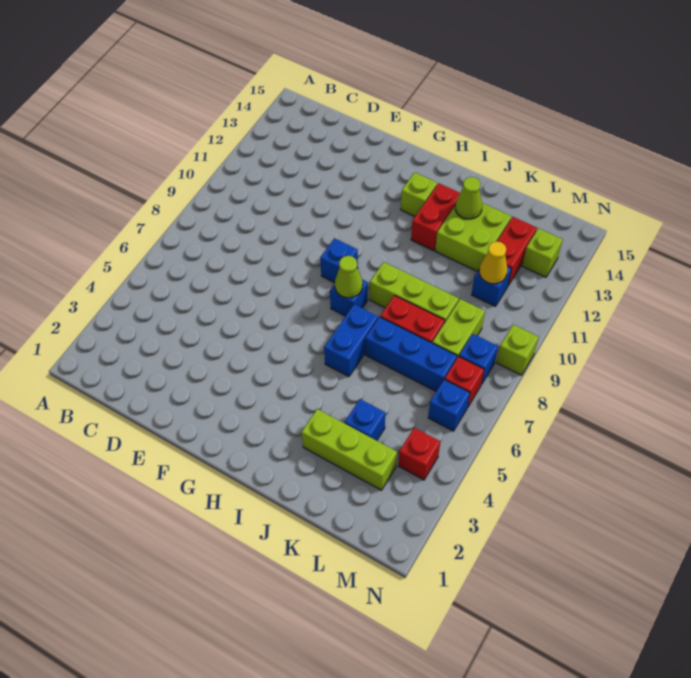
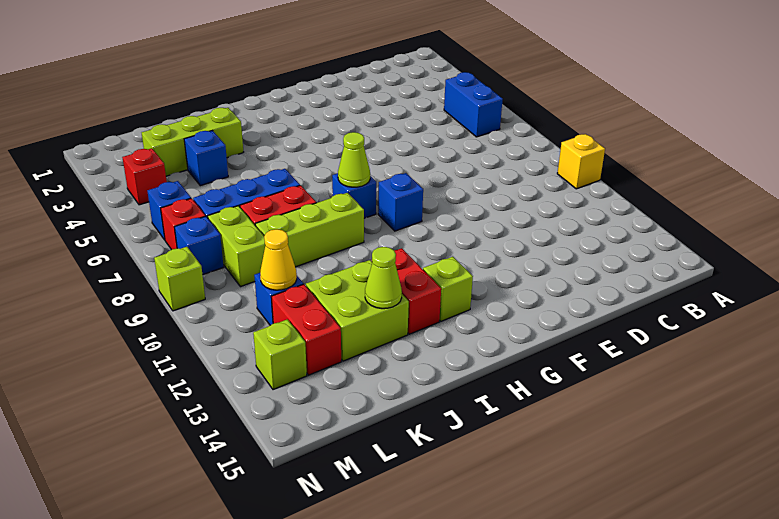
none -> yellow 1x1 brick [557,134,605,189]
blue 1x2 brick [324,304,378,377] -> blue 1x2 brick moved to [444,72,503,137]

